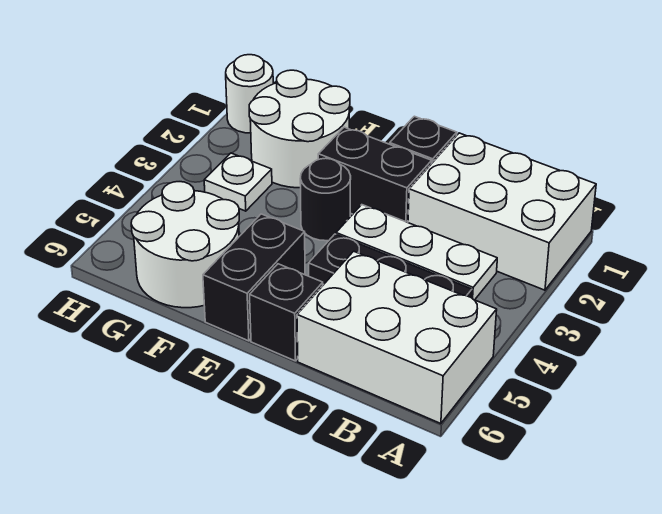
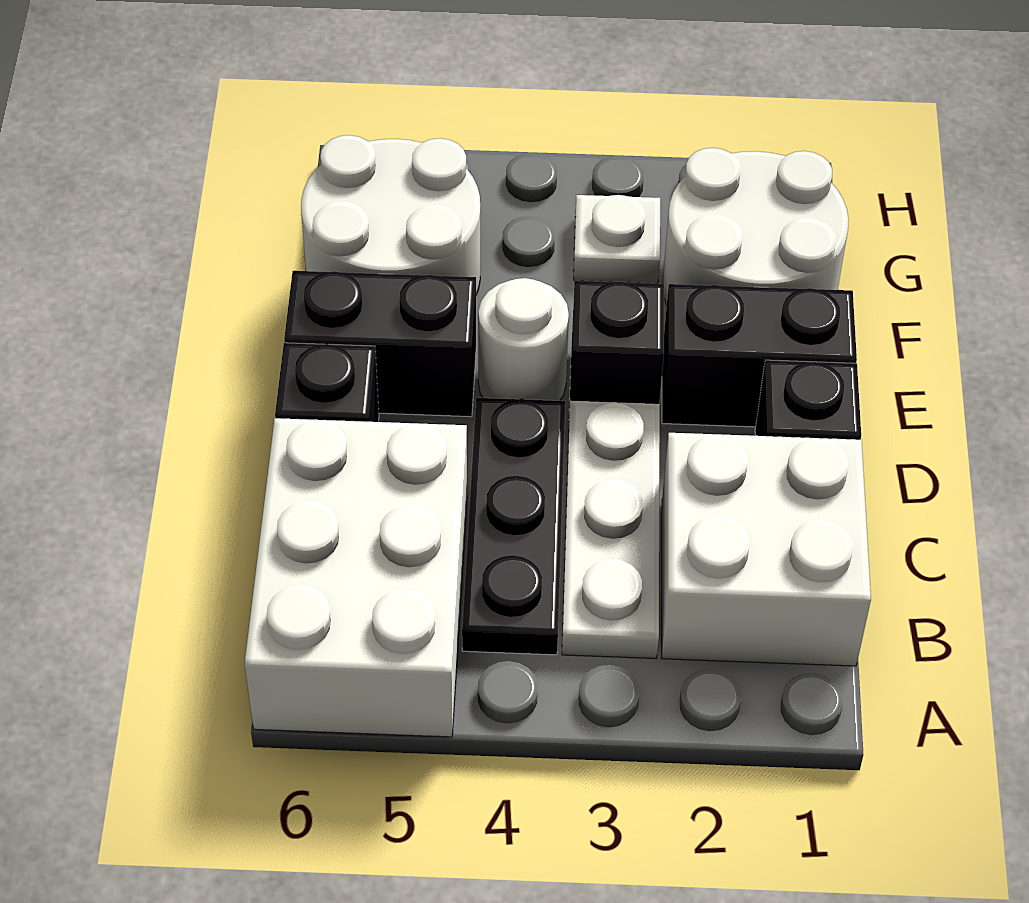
white 2x3 brick [408,133,596,290] -> white 2x2 brick [661,433,871,666]
black 1x2 brick [318,127,432,222] -> black 1x2 brick turned to [662,284,857,427]
black 1x1 round brick [300,158,351,241] -> black 1x1 brick [569,281,664,412]
white 1x1 round brick [226,55,273,133] -> white 1x1 round brick moved to [478,278,569,401]

